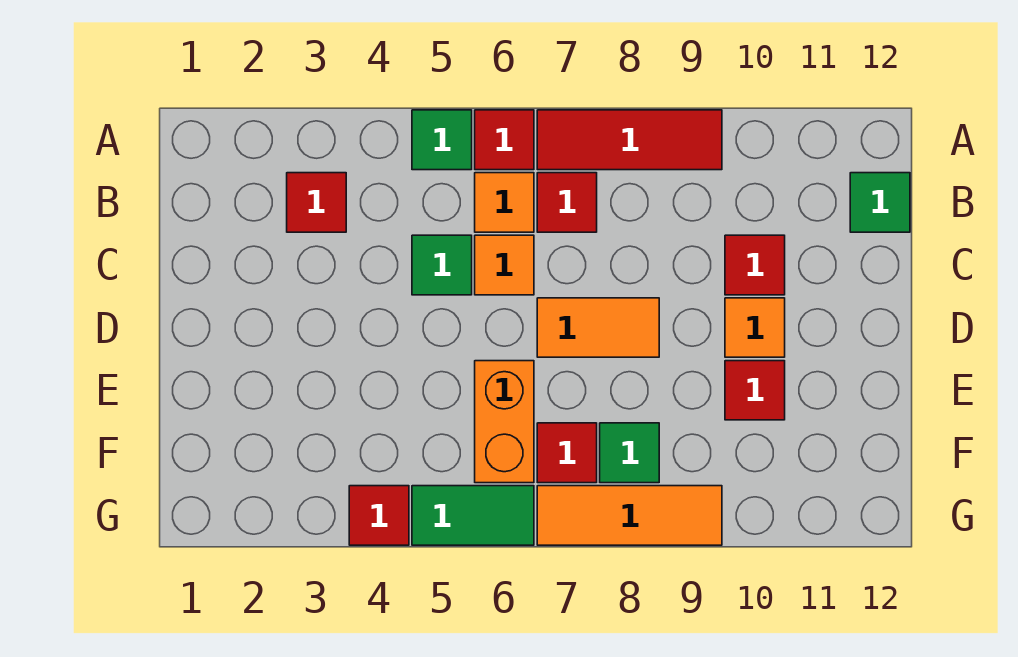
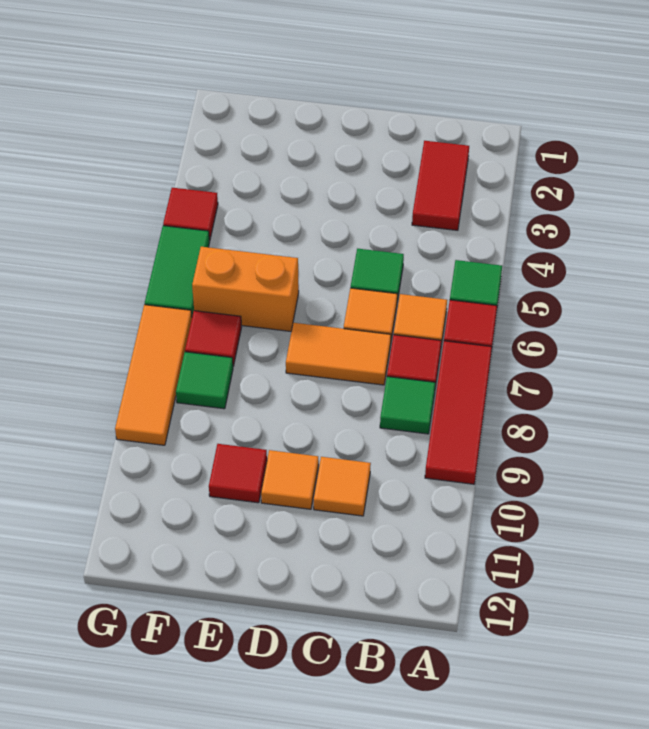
red 1x1 tile [287,173,346,232] -> red 1x2 tile [412,141,469,230]
green 1x1 tile [850,173,910,232] -> green 1x1 tile moved to [380,377,435,434]
red 1x1 tile [725,235,785,295] -> orange 1x1 tile [314,457,371,516]
orange 1x2 tile [537,298,659,357] -> orange 1x2 tile turned to [286,323,391,385]

